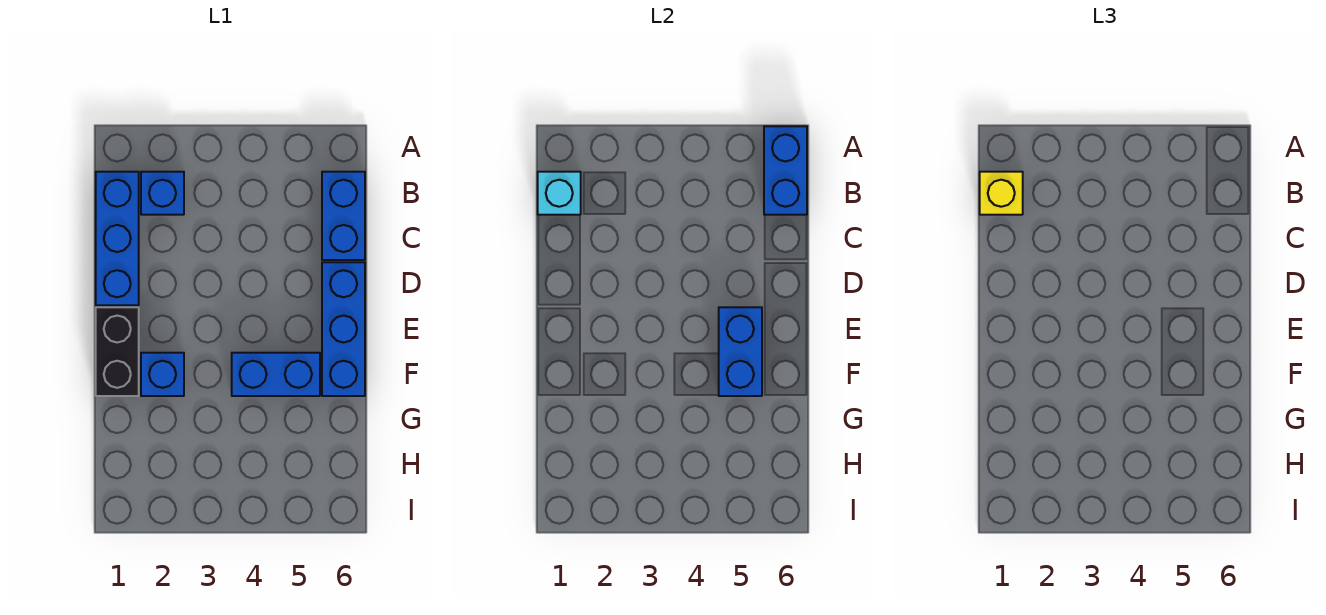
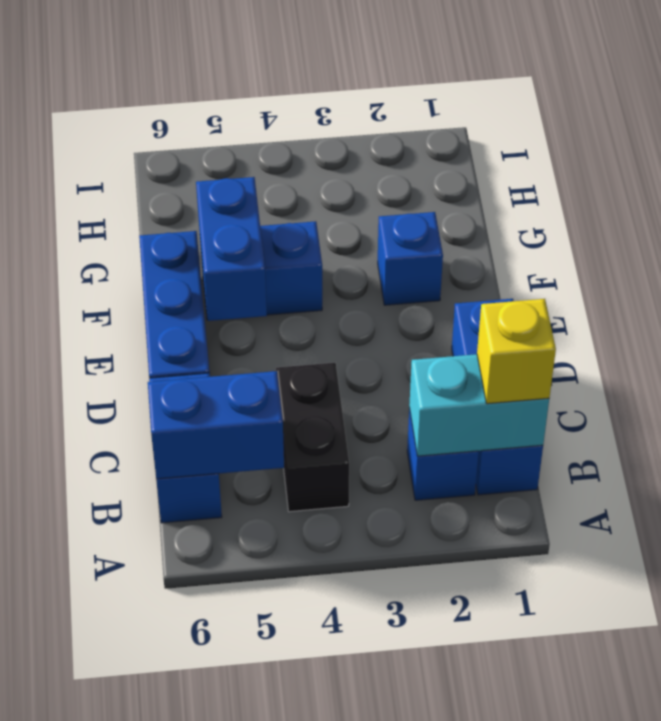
blue 1x2 brick [764,126,807,215] -> blue 1x2 brick turned to [148,371,284,479]
cyan 1x1 brick [538,172,581,215] -> cyan 1x2 brick [409,354,549,456]
black 1x2 brick [96,307,139,396] -> black 1x2 brick moved to [276,363,349,512]

